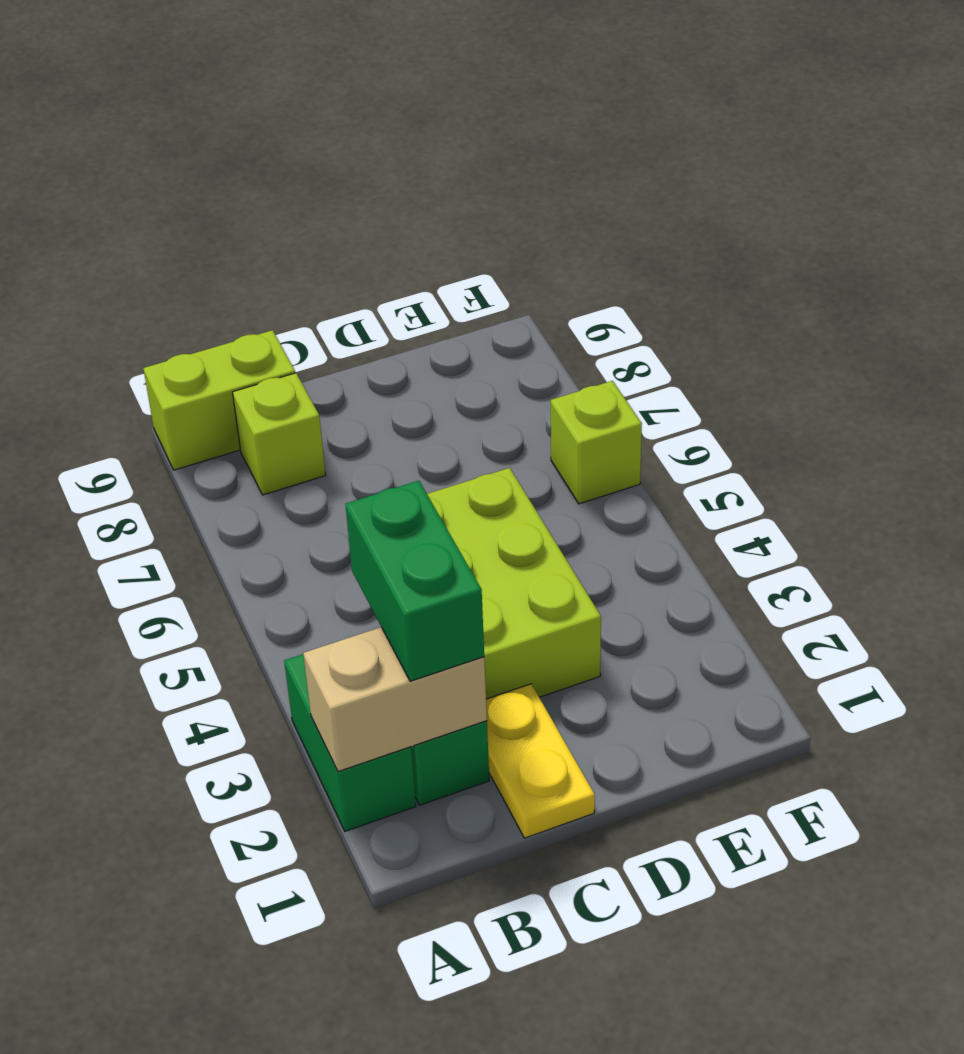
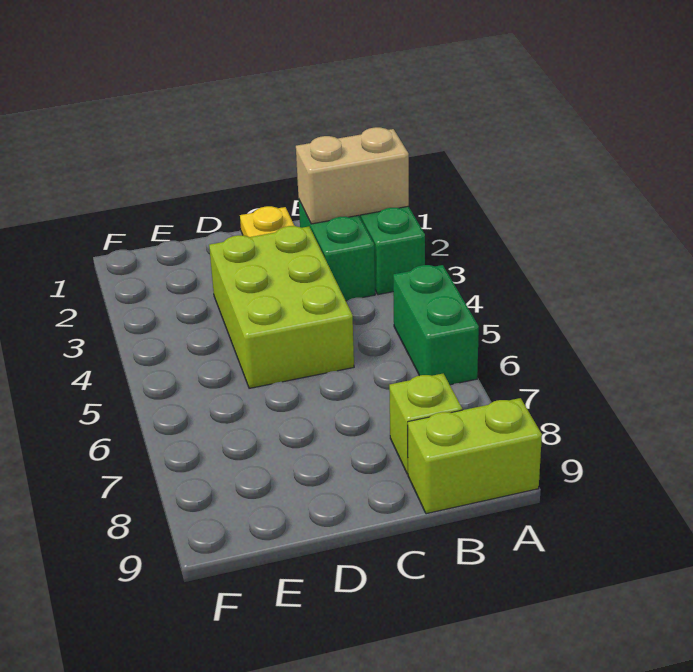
green 1x2 brick [345,481,484,681] -> green 1x2 brick moved to [393,265,479,385]
lime 1x1 brick [551,381,642,504] -> none

